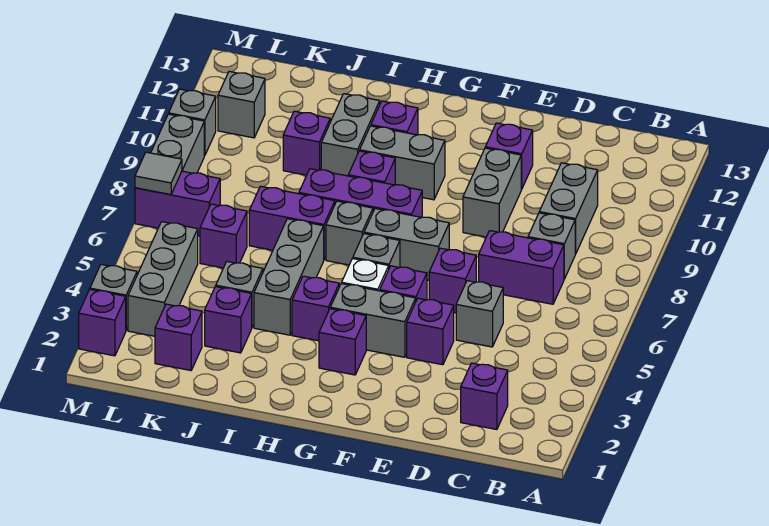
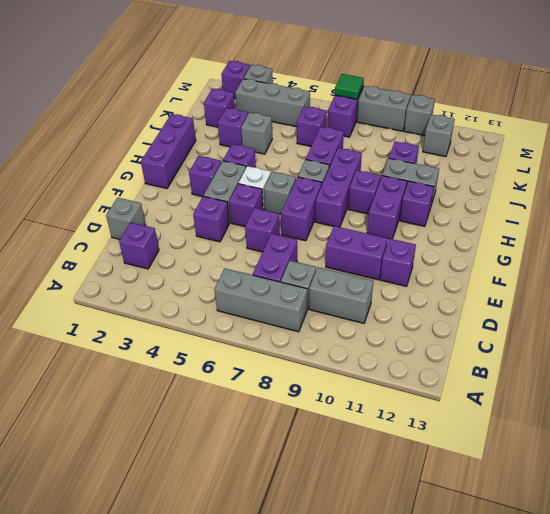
grey 1x1 brick [456,281,503,347] -> grey 1x1 brick moved to [106,198,145,239]
grey 1x2 brick [463,148,521,237] -> purple 1x2 brick [326,226,388,280]
grey 1x2 brick [364,209,449,280] -> purple 1x2 brick [281,177,322,241]
none -> purple 1x3 brick [141,114,196,188]
grey 1x2 brick [360,126,445,200] -> purple 1x2 brick [367,176,407,239]
grey 1x3 brick [254,219,324,335] -> grey 1x3 brick moved to [214,269,307,332]
grey 1x1 tile [135,152,182,195] -> green 1x1 tile [335,74,364,99]

